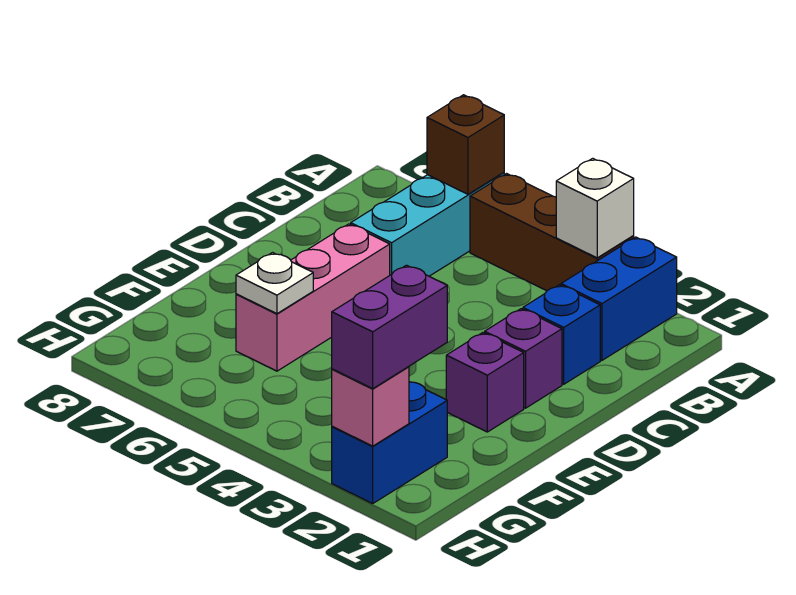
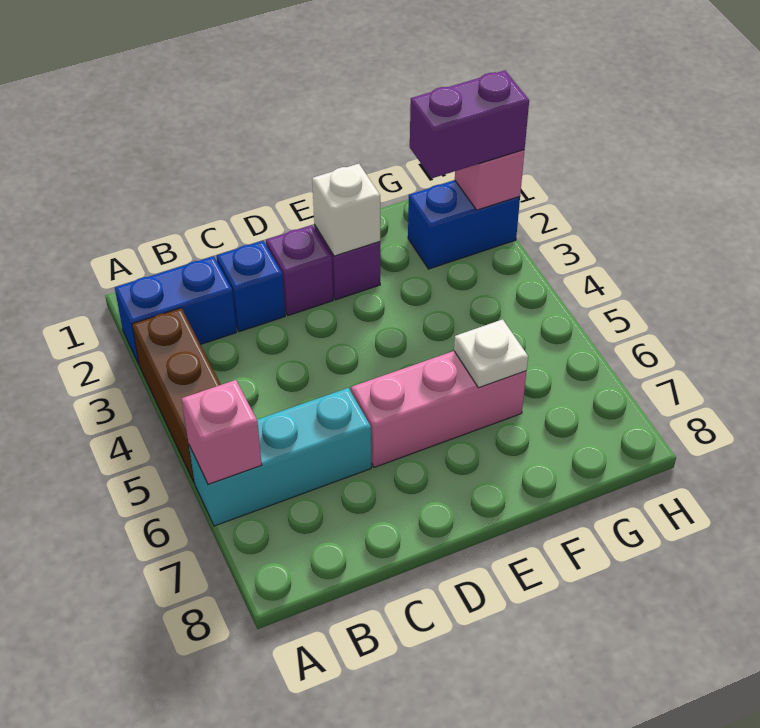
white 1x1 brick [556,158,634,258] -> white 1x1 brick moved to [312,164,380,256]
brown 1x1 brick [427,95,504,194] -> pink 1x1 brick [182,380,262,484]

